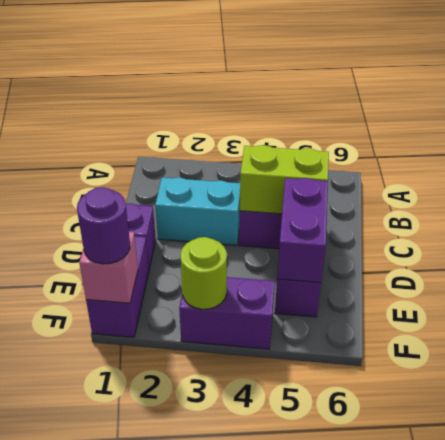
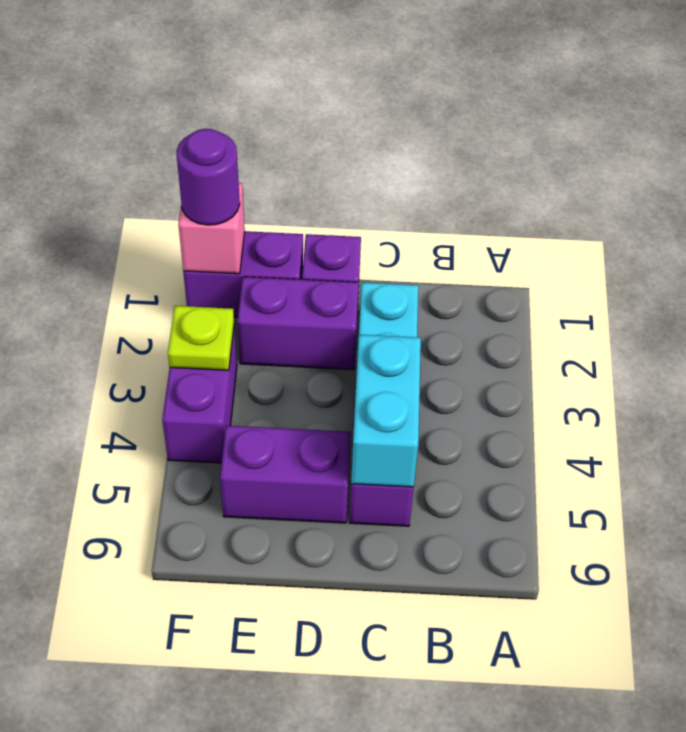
lime 1x2 brick [240,145,329,214] -> cyan 1x2 brick [351,335,421,487]
purple 1x2 brick [277,178,328,283] -> purple 1x2 brick moved to [237,277,359,370]
lime 1x1 round brick [180,237,227,309] -> lime 1x1 plate [168,306,234,370]

